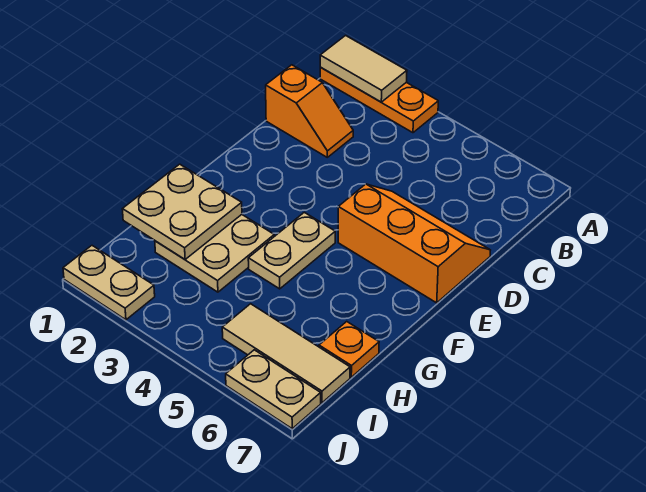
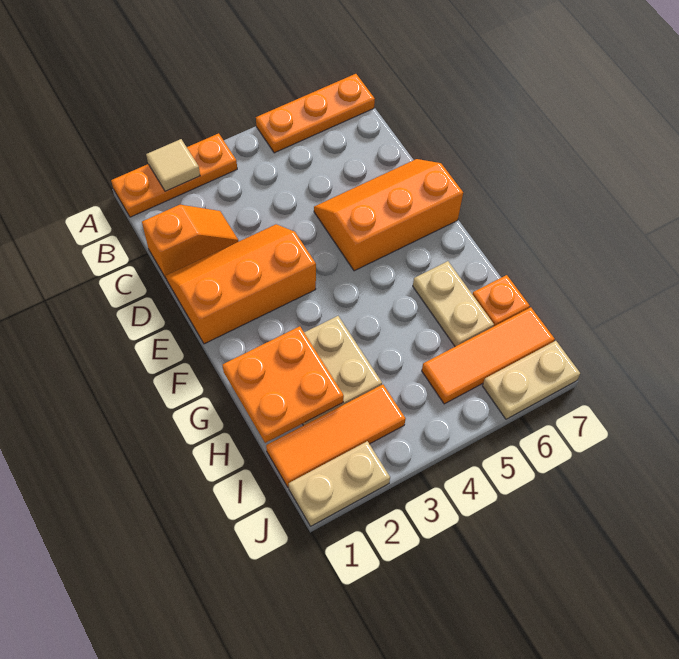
tan 1x2 tile [320,36,407,102] -> tan 1x1 tile [146,139,200,191]
none -> orange 1x3 plate [256,74,375,153]
none -> orange 2x3 slope [166,224,316,344]
tan 1x2 plate [248,212,335,289] -> tan 1x2 plate moved to [413,261,494,347]
tan 2x2 plate [122,164,242,259] -> orange 2x2 plate [223,326,344,443]
none -> orange 1x3 tile [266,385,406,487]
tan 1x3 tile [222,304,350,403] -> orange 1x3 tile [422,307,555,404]

